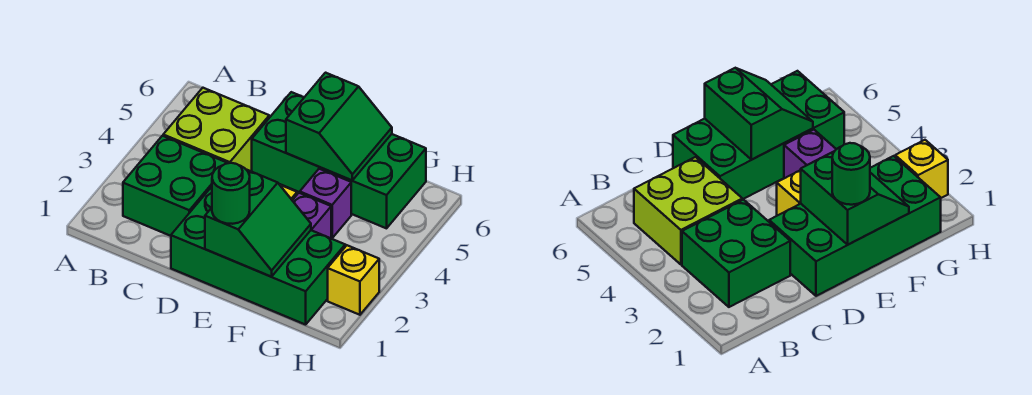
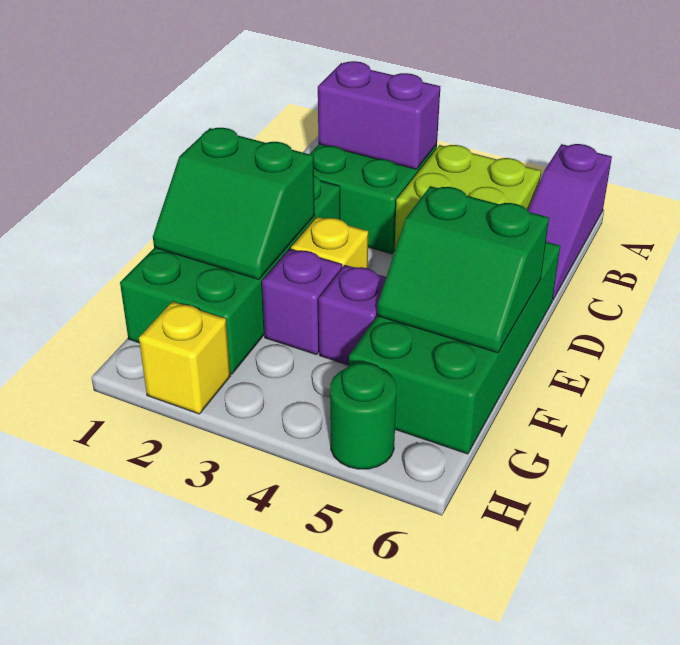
none -> purple 1x3 slope [528,144,612,299]
none -> purple 1x2 brick [318,61,440,169]
green 1x1 round brick [212,163,250,224] -> green 1x1 round brick moved to [330,362,397,469]

